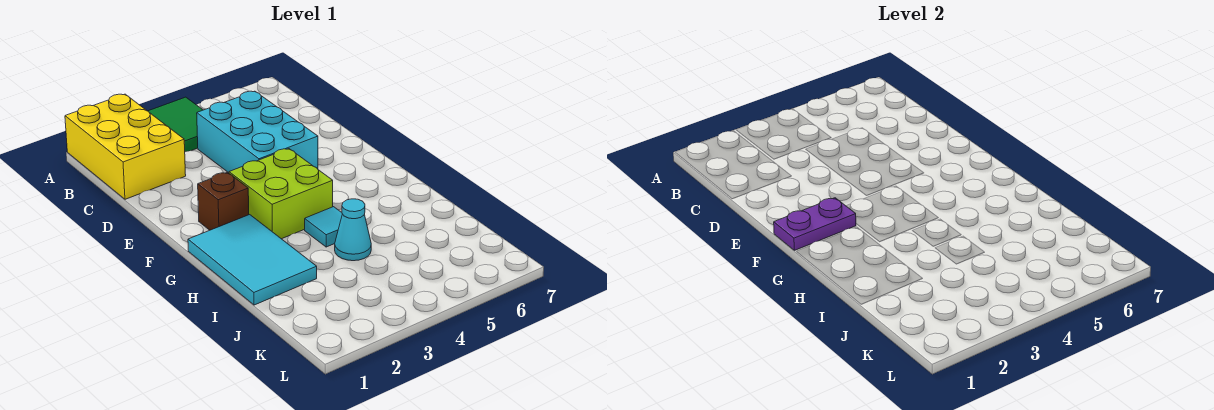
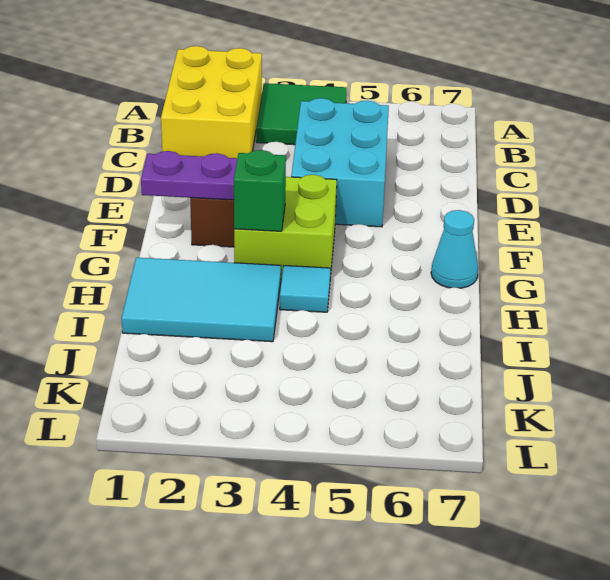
cyan 2x3 tile [188,215,317,305] -> cyan 2x3 tile turned to [122,258,281,342]
none -> green 1x1 brick [234,150,286,231]
cyan 1x1 cone [335,199,371,261] -> cyan 1x1 cone moved to [431,210,478,288]

